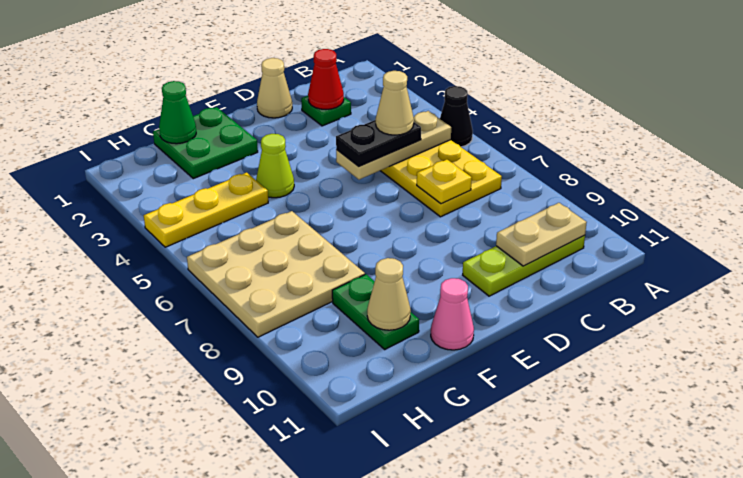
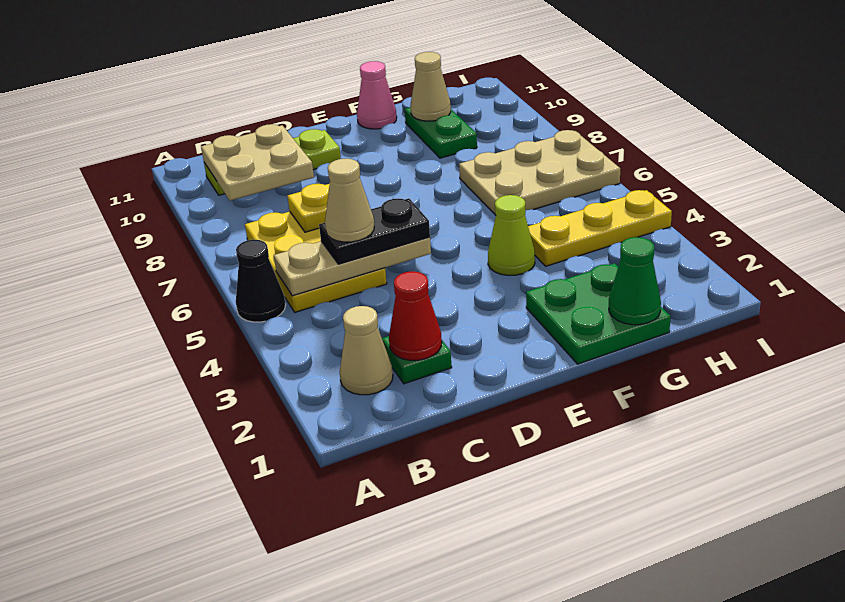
tan 1x2 plate [496,203,587,266] -> tan 2x2 plate [201,124,314,201]
tan 1x1 cone [257,58,292,118] -> tan 1x1 cone moved to [340,306,393,395]
tan 3x3 plate [187,211,365,337] -> tan 2x3 plate [459,130,620,215]

